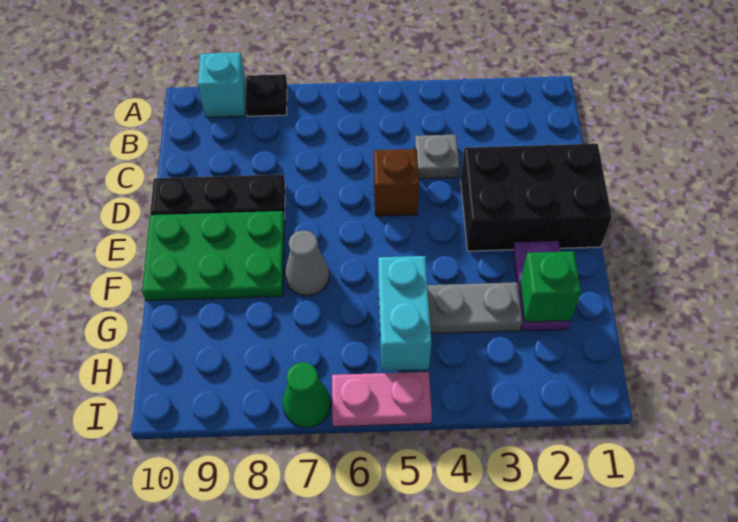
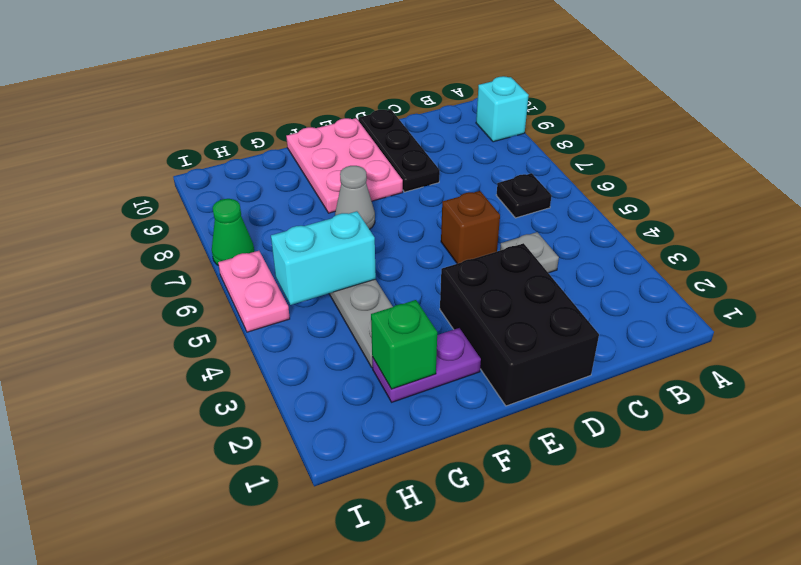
black 1x1 plate [245,74,287,116] -> black 1x1 plate moved to [496,173,552,218]
green 2x3 plate [142,211,285,301] -> pink 2x3 plate [286,118,403,213]

